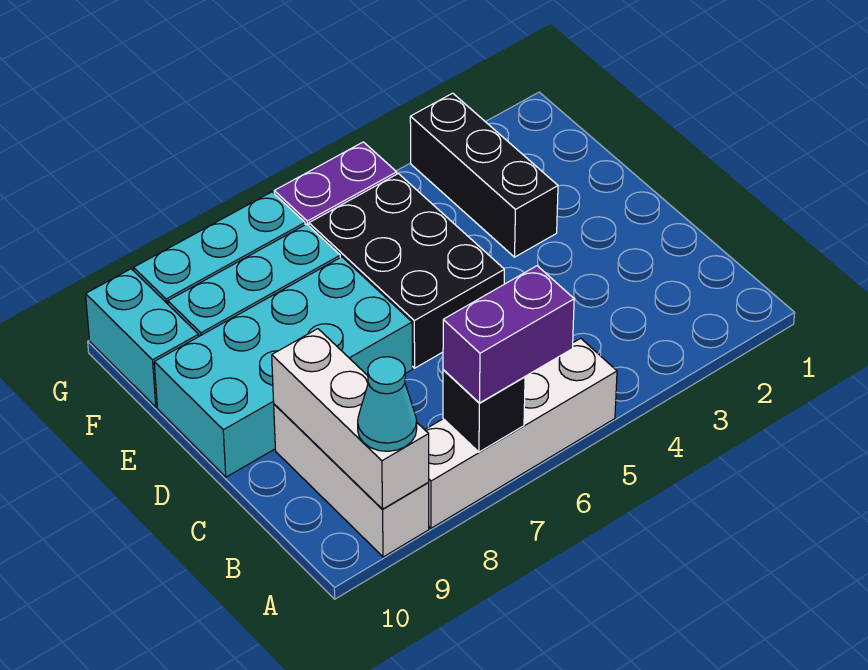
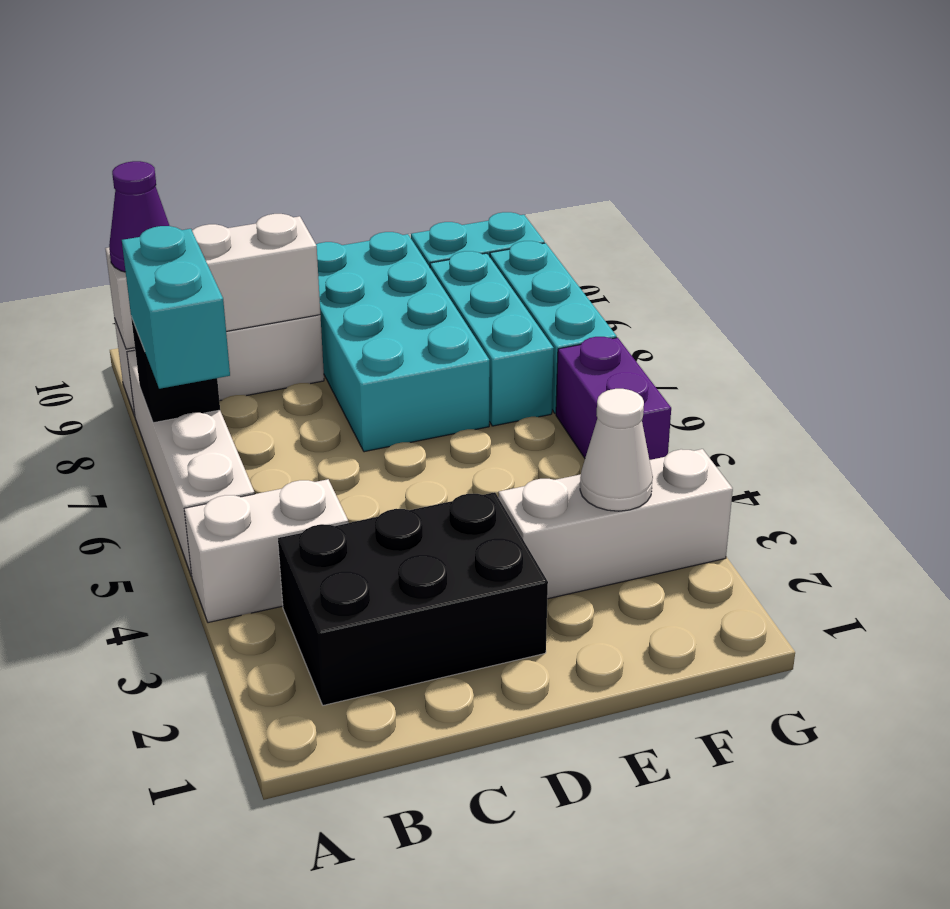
none -> white 1x2 brick [184,479,348,623]
purple 1x2 brick [443,266,574,403] -> cyan 1x2 brick [122,226,230,389]
cyan 1x1 cone [358,357,417,451] -> purple 1x1 cone [109,161,169,272]
black 2x3 brick [309,174,504,368] -> black 2x3 brick moved to [278,492,548,705]
black 1x3 brick [410,93,558,257] -> white 1x3 brick [498,449,733,599]
none -> white 1x1 cone [580,389,653,511]

